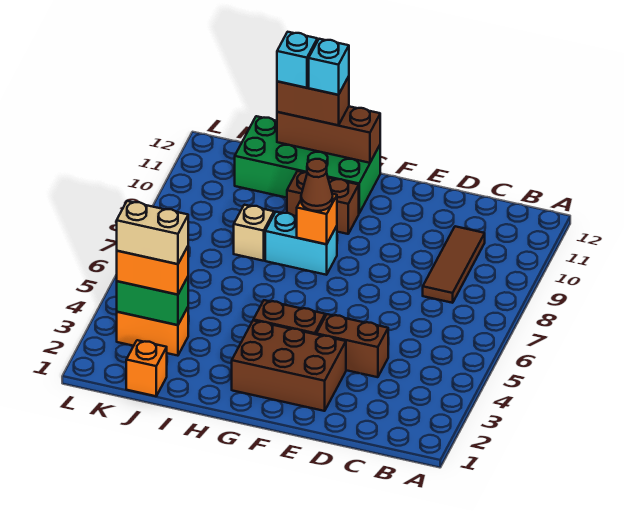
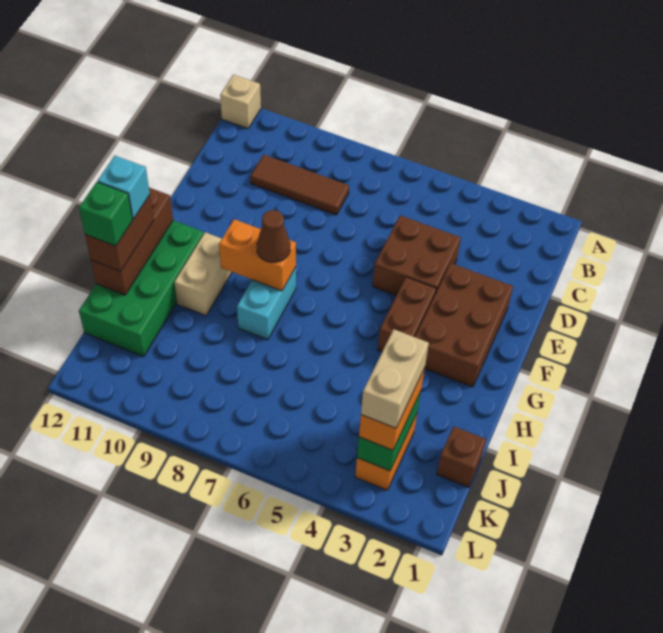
brown 1x2 brick [316,314,388,377] -> brown 2x2 brick [373,215,461,295]
orange 1x1 brick [297,194,337,244] -> orange 1x2 brick [219,219,296,291]
brown 1x2 brick [287,171,359,234] -> tan 1x2 brick [174,232,232,316]
tan 1x1 brick [234,205,274,261] -> tan 1x1 brick moved to [220,75,261,129]
cyan 1x1 brick [277,32,317,88] -> green 1x1 brick [79,182,133,246]
orange 1x1 brick [126,340,167,396] -> brown 1x1 brick [437,426,486,487]

